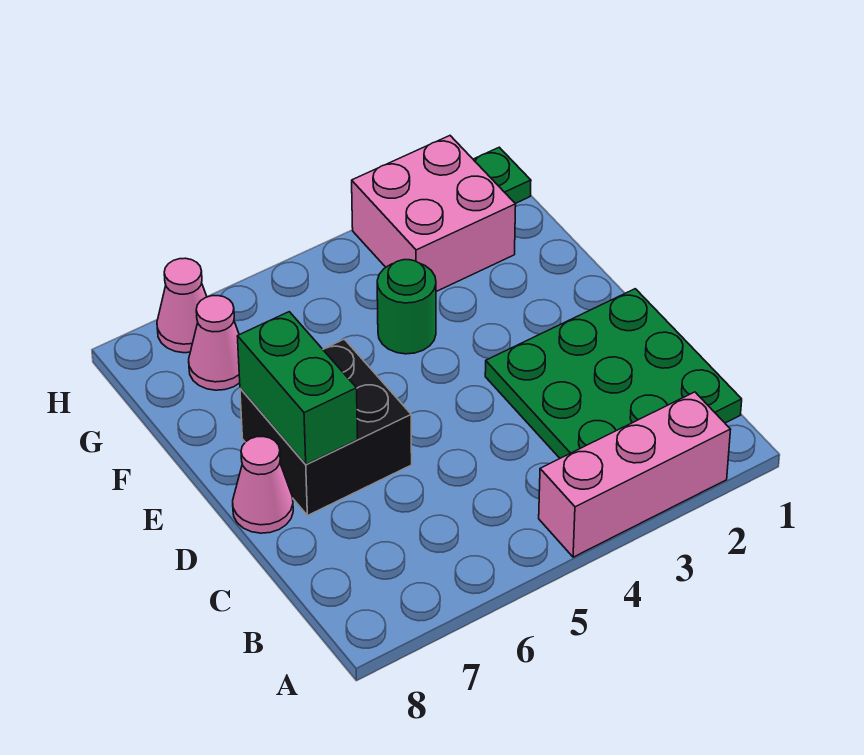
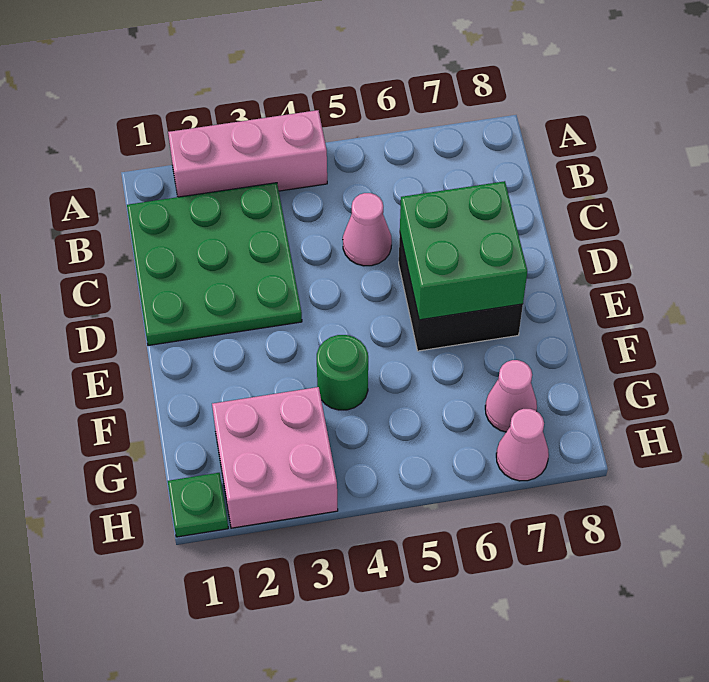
green 1x2 brick [237,312,358,464] -> green 2x2 brick [400,181,527,320]
pink 1x1 cone [233,437,293,533] -> pink 1x1 cone moved to [343,193,392,266]

